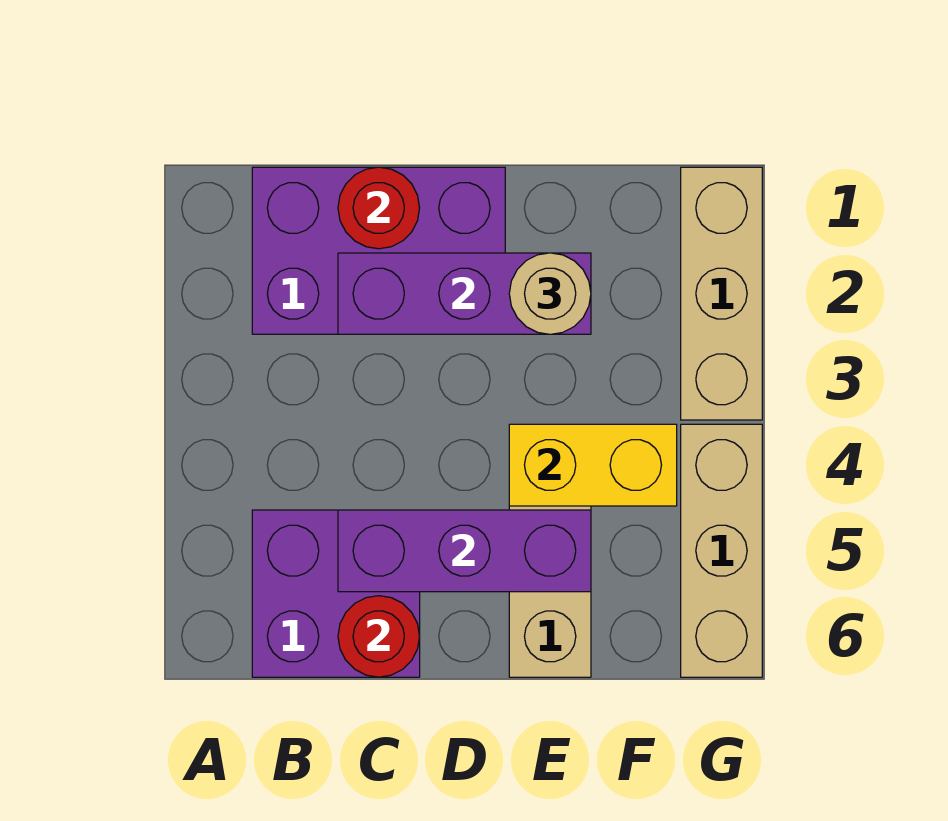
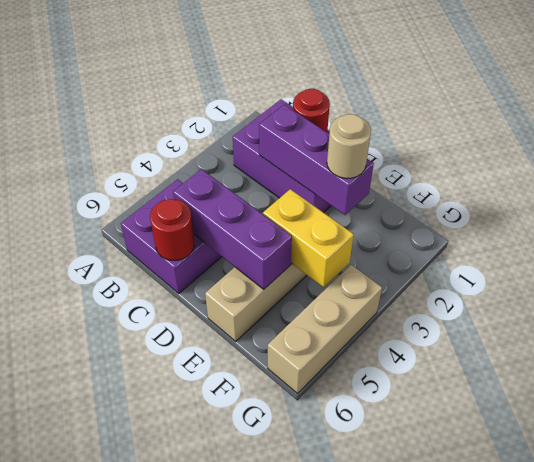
tan 1x3 brick [681,167,762,420] -> none

